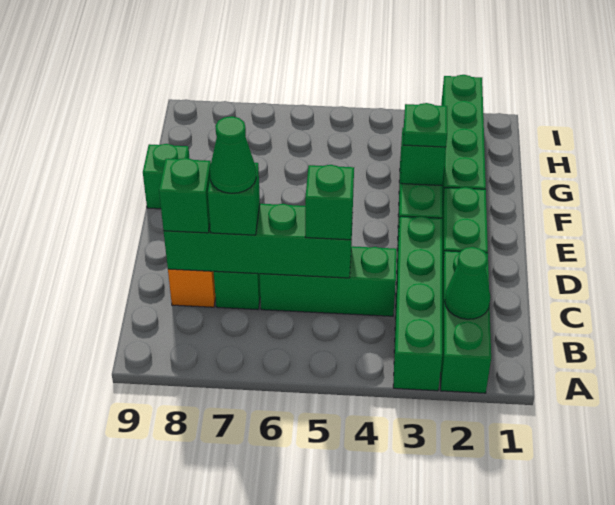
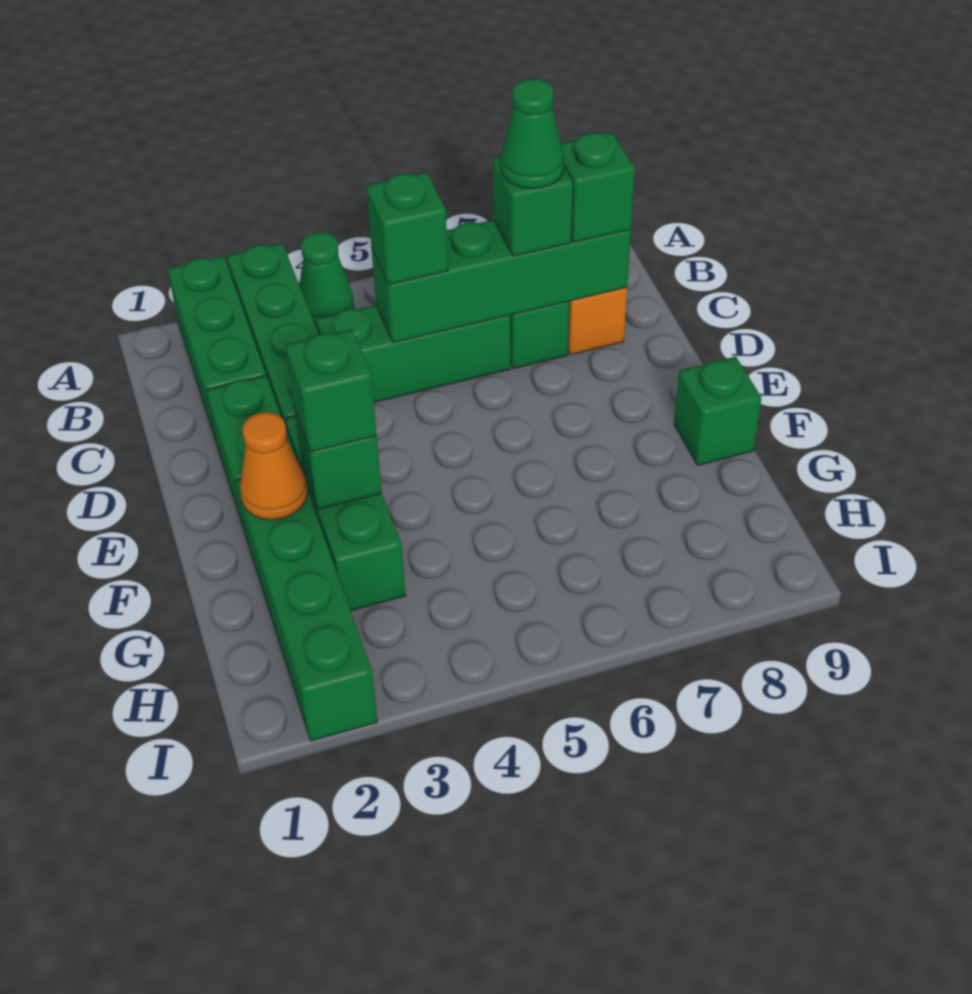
green 1x1 cone [445,247,490,319] -> green 1x1 cone moved to [299,232,354,326]
none -> orange 1x1 cone [240,412,307,520]
green 1x1 plate [404,103,447,147] -> green 1x1 brick [285,329,377,452]

